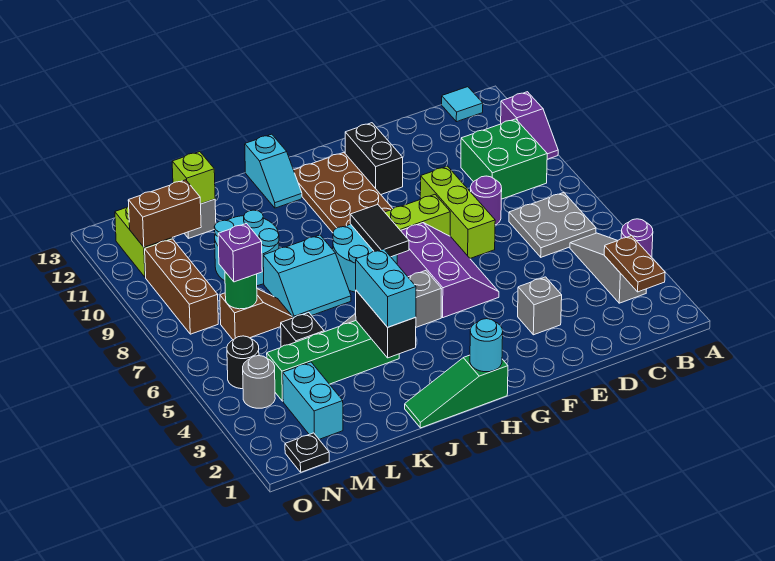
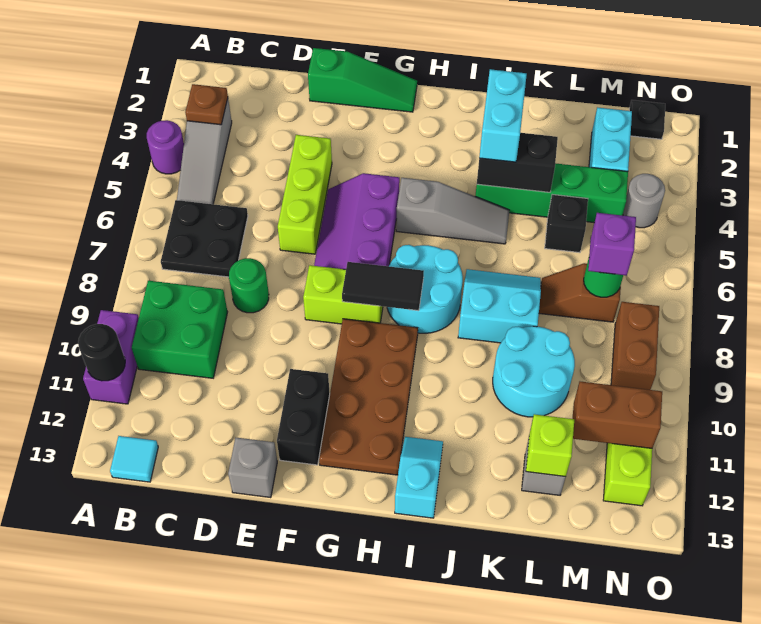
purple 1x2 slope [501,92,558,159] -> purple 1x2 brick [83,310,139,404]
brown 1x2 plate [604,236,665,292] -> brown 1x1 plate [185,84,228,125]
grey 2x2 plate [509,193,596,257] -> black 2x2 plate [161,200,248,277]
purple 1x1 round brick [471,176,502,225] -> green 1x1 round brick [229,258,269,313]
grey 1x1 brick [518,277,562,335] -> grey 1x1 brick moved to [228,438,277,498]
lime 1x3 brick [420,166,495,258] -> lime 1x3 brick moved to [278,135,332,254]
green 1x3 slope [405,355,508,428] -> green 1x3 slope moved to [308,48,417,112]
cyan 1x1 round brick [470,319,503,372] -> none
black 1x2 tile [350,204,409,257] -> black 1x2 tile turned to [342,262,424,311]
black 1x2 brick [355,291,416,358] -> black 1x2 brick turned to [477,133,558,192]
black 1x1 round brick [227,336,259,389] -> black 1x1 round brick moved to [78,324,125,381]
brown 1x3 brick [145,239,218,334] -> brown 1x2 brick [611,302,659,390]

